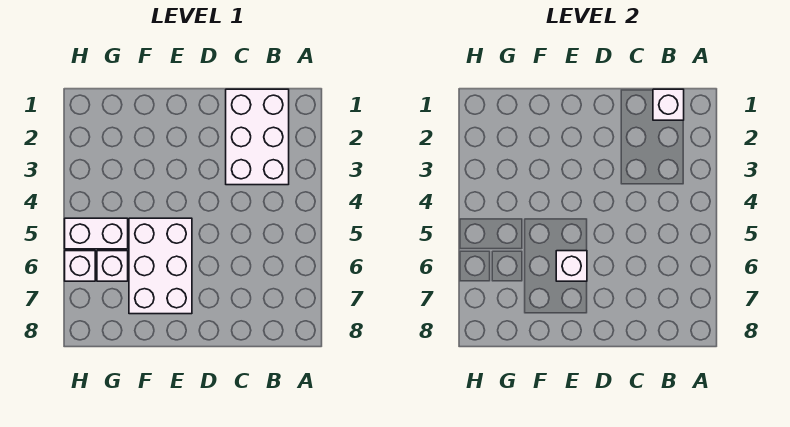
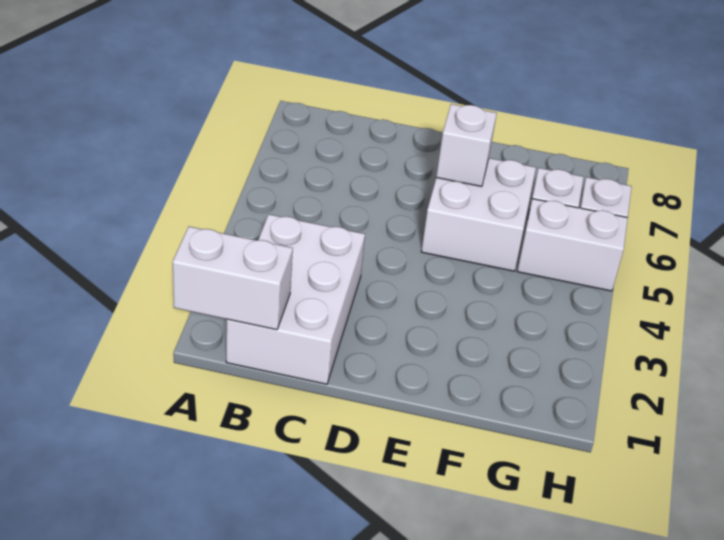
white 1x1 brick [653,89,684,120] -> white 1x2 brick [173,227,293,330]
white 2x3 brick [129,218,192,314] -> white 2x2 brick [421,158,536,271]

